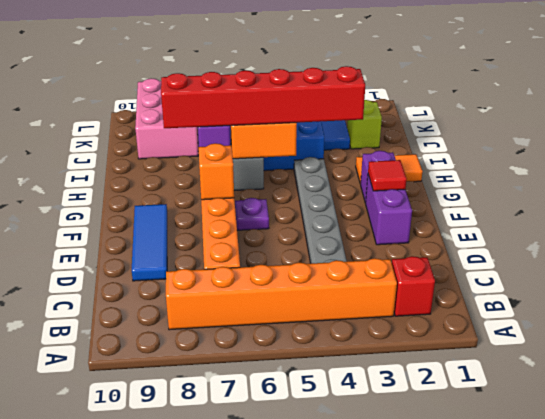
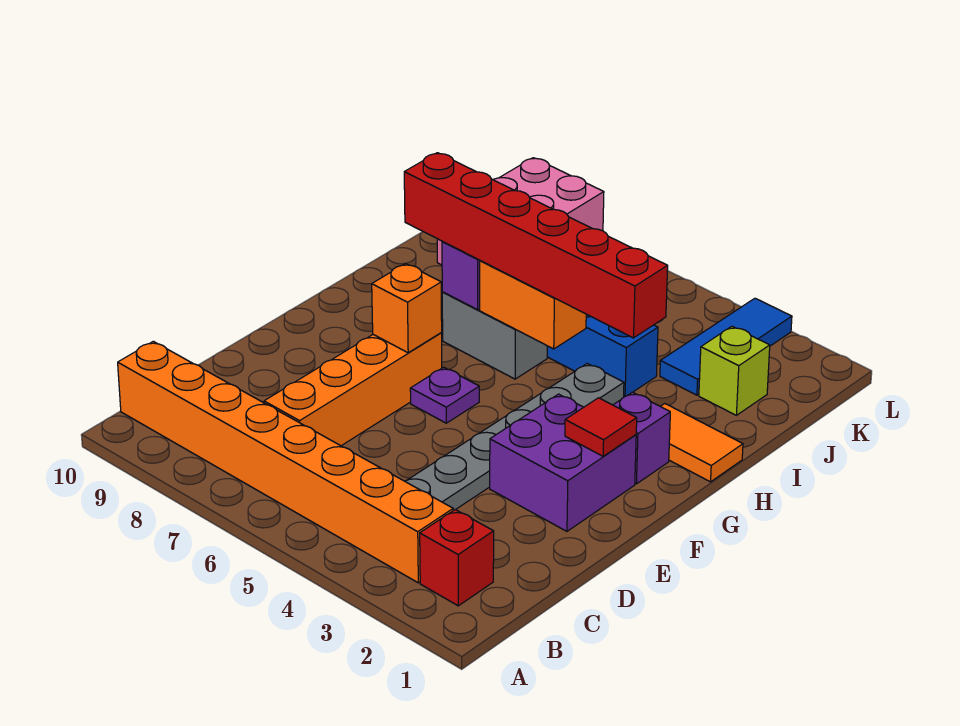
orange 1x6 brick [166,258,397,330] -> orange 1x8 brick [118,341,453,583]
blue 1x3 tile [132,204,167,281] -> none
purple 1x2 brick [366,175,412,245] -> purple 2x2 brick [490,394,636,531]

